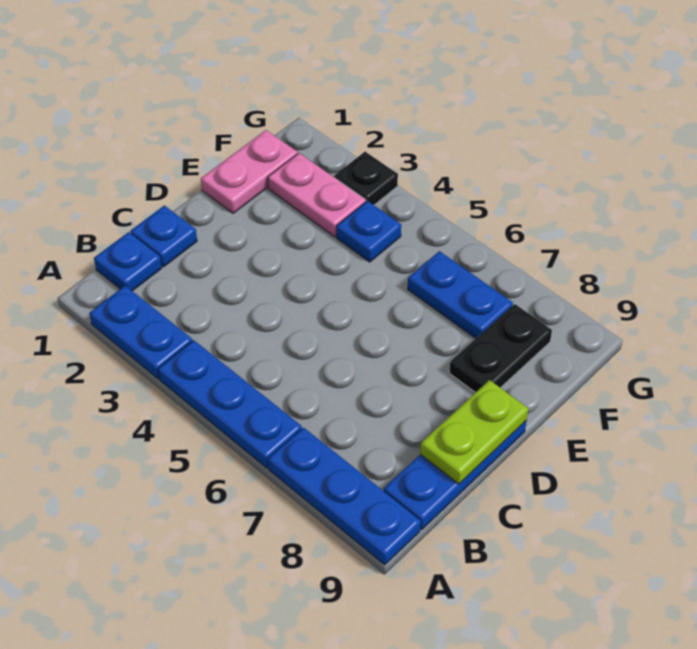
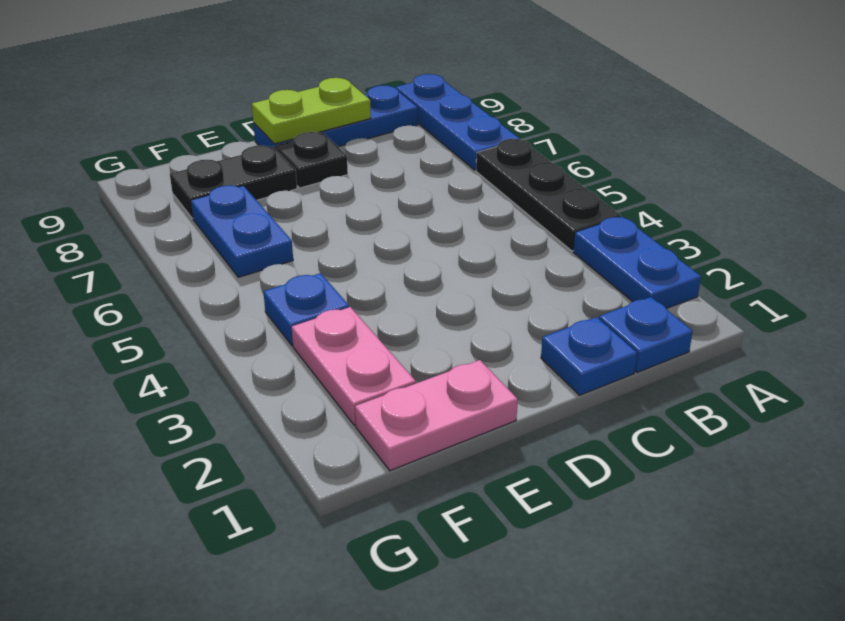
blue 1x3 plate [158,340,302,468] -> black 1x3 plate [476,139,621,251]
black 1x1 plate [334,152,398,205] -> black 1x1 plate moved to [276,132,348,188]

